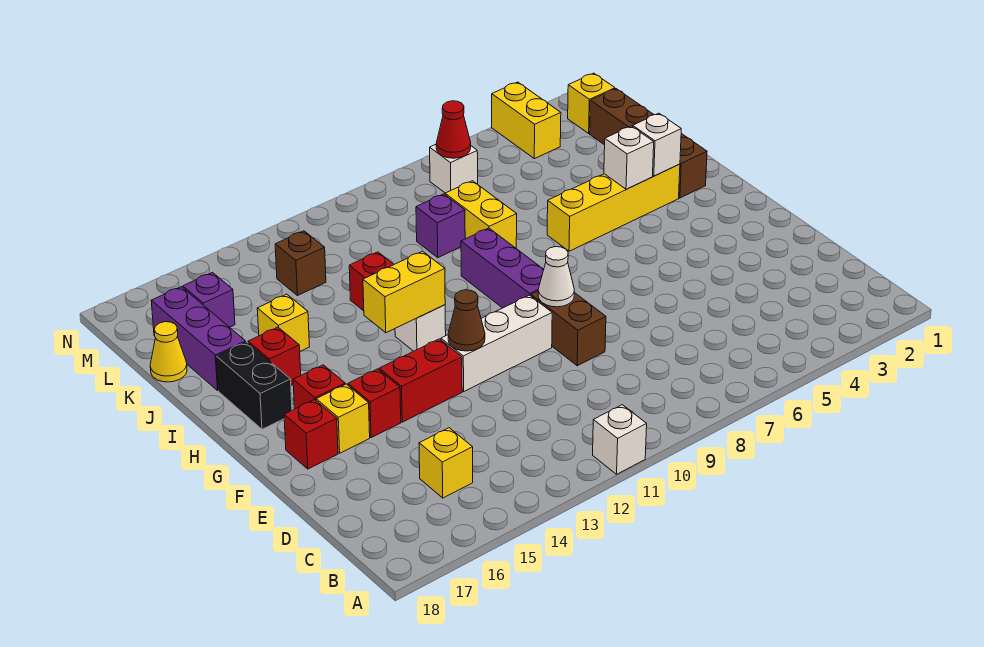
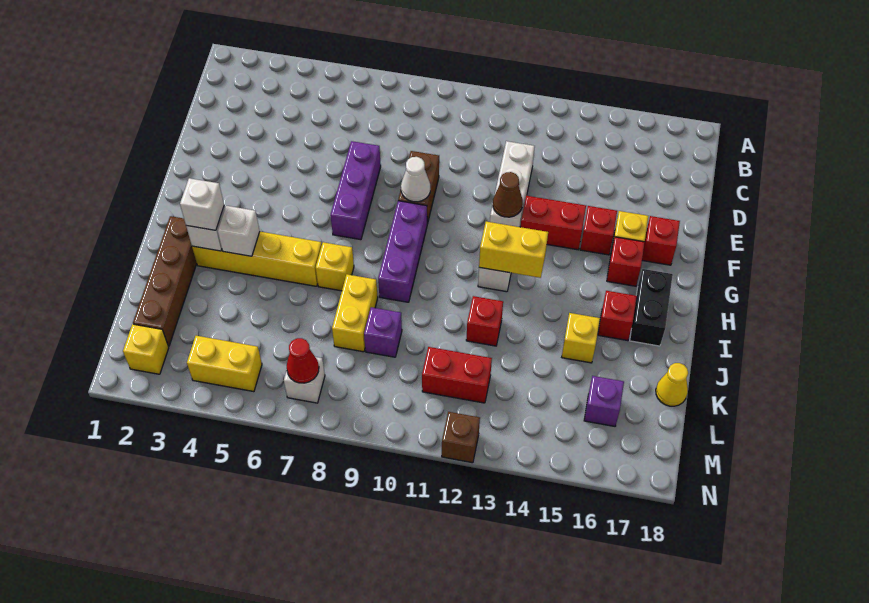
white 1x1 brick [593,405,647,474] -> white 1x1 brick moved to [180,178,224,230]
yellow 1x1 brick [419,428,473,498] -> yellow 1x1 brick moved to [316,242,354,291]
white 1x3 brick [441,295,552,391] -> white 1x3 brick turned to [490,141,535,227]
purple 1x3 brick [151,287,246,390] -> purple 1x3 brick moved to [330,141,381,240]
none -> red 1x2 brick [422,347,492,403]
brown 1x1 brick [275,231,326,296] -> brown 1x1 brick moved to [442,412,480,463]
yellow 1x2 brick [492,82,561,159] -> yellow 1x2 brick turned to [187,336,262,392]

